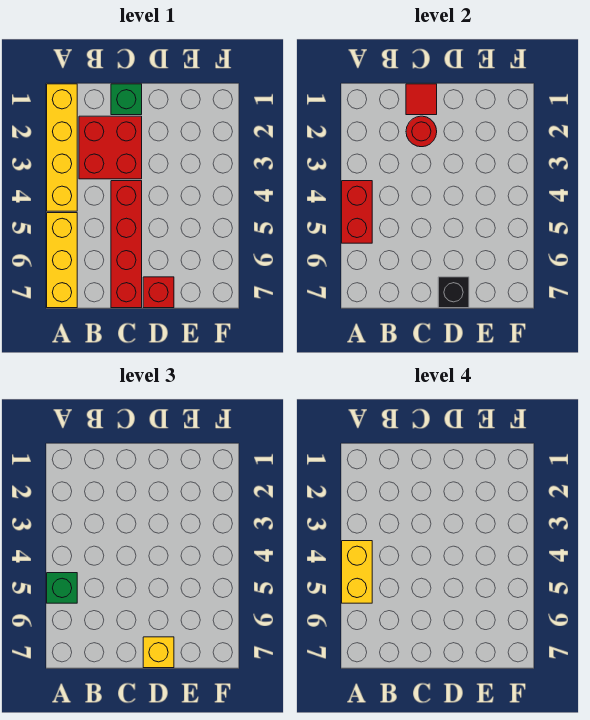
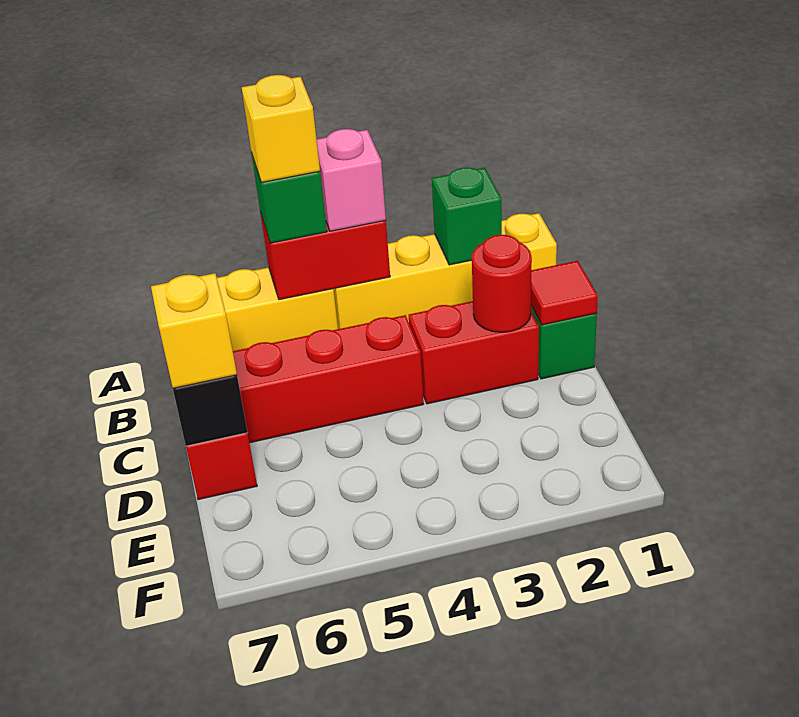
none -> green 1x1 brick [432,168,502,265]
none -> pink 1x1 brick [317,129,386,231]
yellow 1x2 brick [342,541,372,603] -> yellow 1x1 brick [242,75,320,182]
red 2x2 brick [79,116,142,179] -> red 1x2 brick [409,301,539,404]

